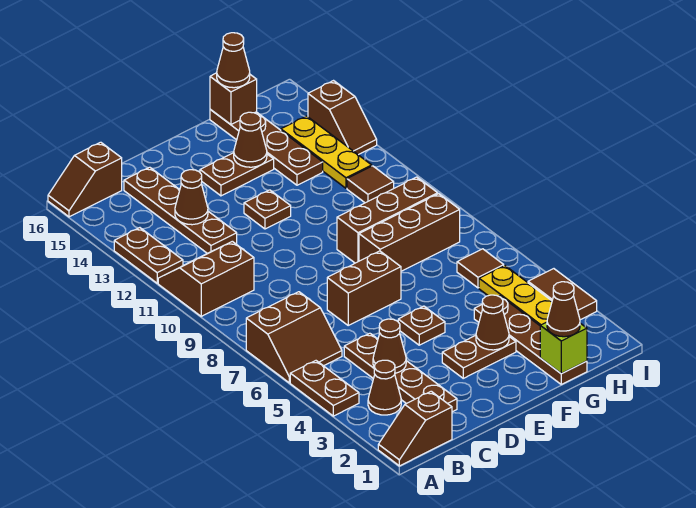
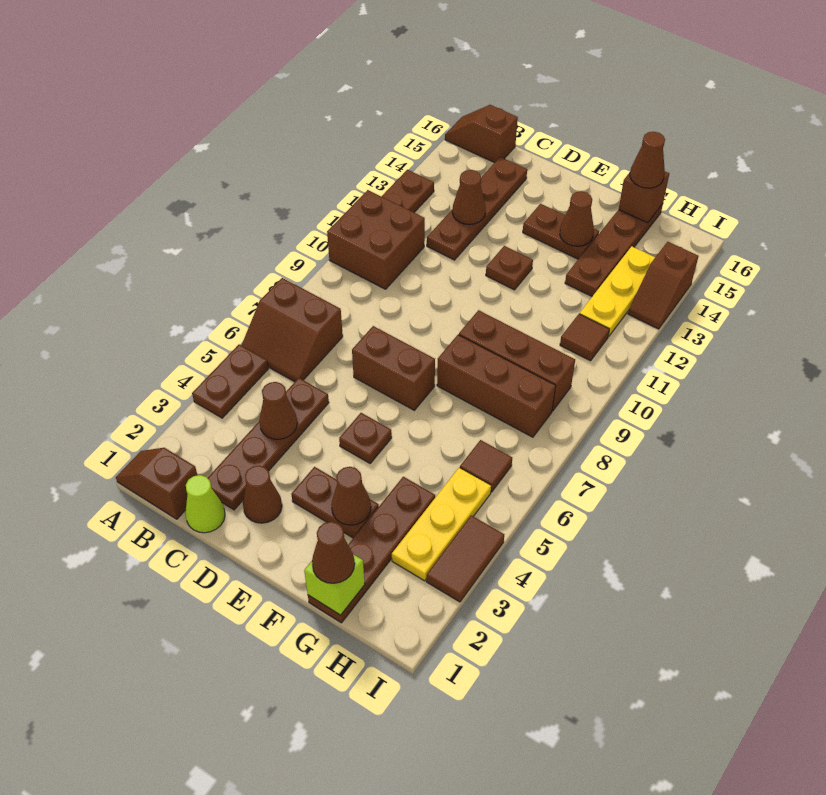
brown 2x2 slope [158,241,254,316] -> brown 2x2 brick [327,190,425,289]
brown 1x1 cone [368,360,401,415] -> brown 1x1 cone moved to [243,466,282,523]
none -> lime 1x1 cone [185,475,225,533]

